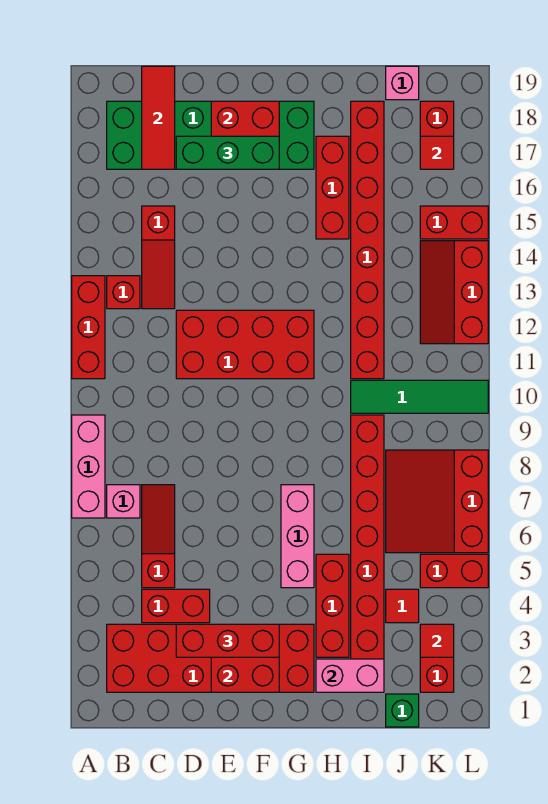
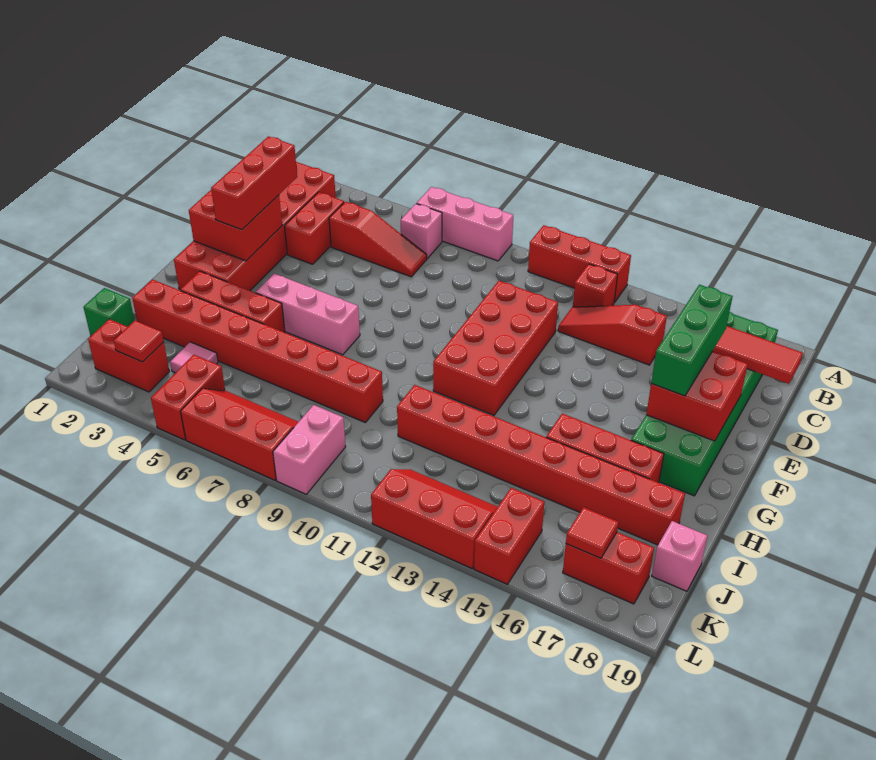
pink 1x2 brick [316,659,384,692] -> pink 1x2 brick moved to [273,405,346,494]
green 1x4 tile [351,380,488,413] -> none
red 1x1 tile [386,589,419,623] -> pink 1x1 tile [170,342,218,373]
red 3x3 slope [386,450,488,553] -> red 2x3 slope [181,389,298,480]

